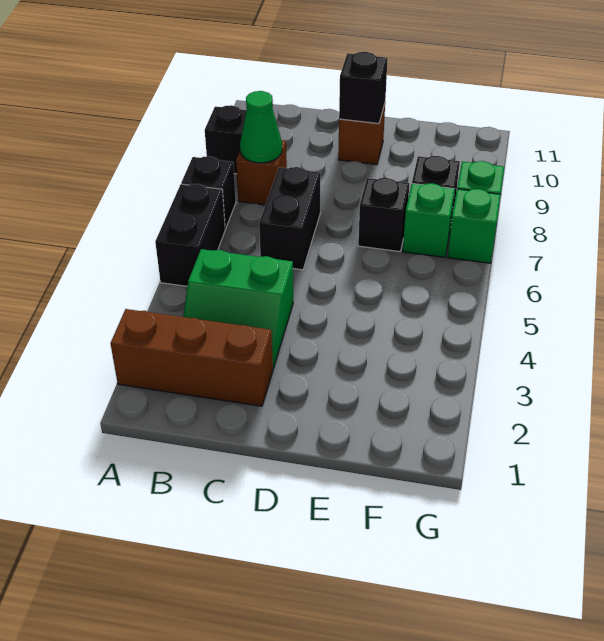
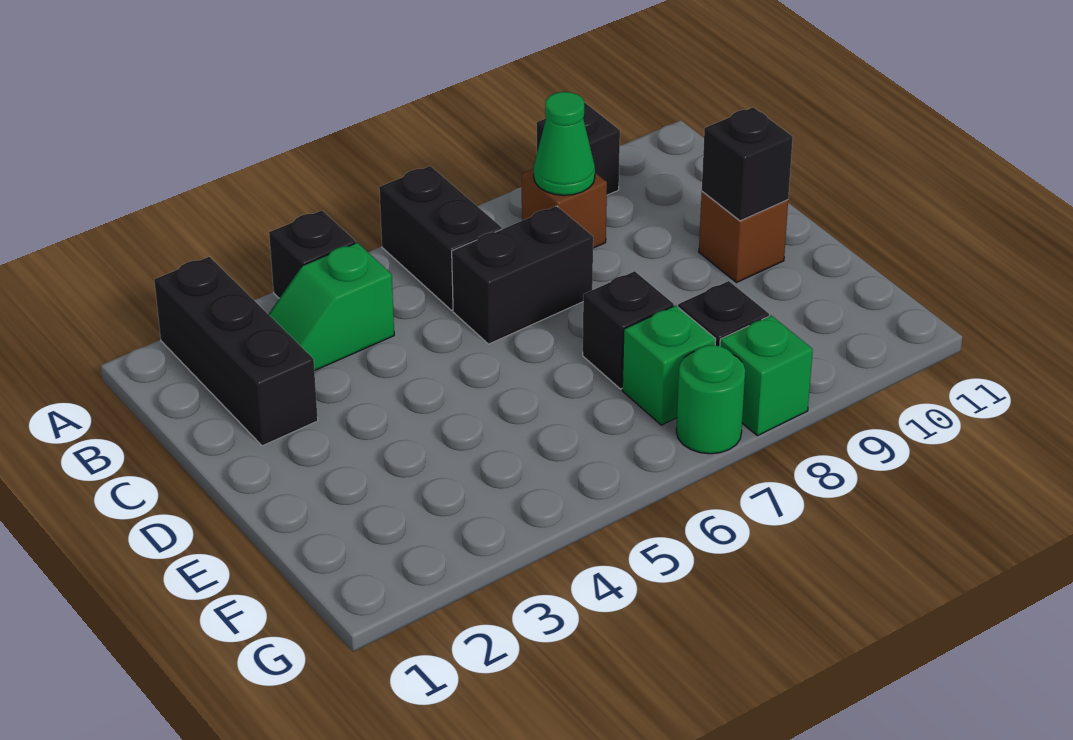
brown 1x3 brick [110,309,273,406] -> black 1x3 brick [154,257,318,446]
black 1x2 brick [155,184,225,286] -> black 1x2 brick turned to [379,166,502,310]
black 1x1 brick [181,156,236,229] -> black 1x1 brick moved to [269,211,356,298]
green 2x2 slope [183,249,293,369] -> green 1x2 slope [268,243,394,371]
green 1x1 brick [448,189,501,263] -> green 1x1 round brick [676,345,745,454]

